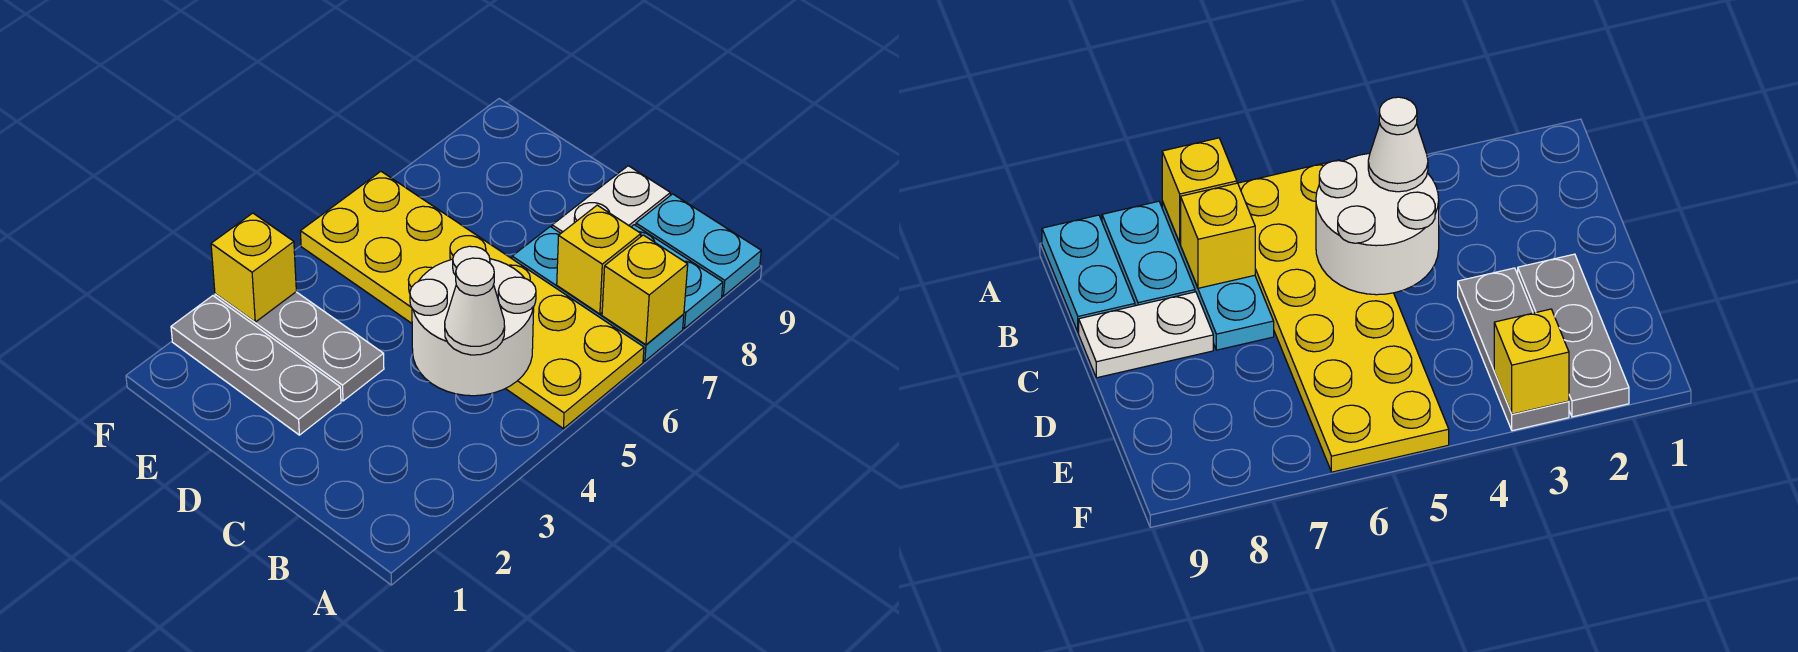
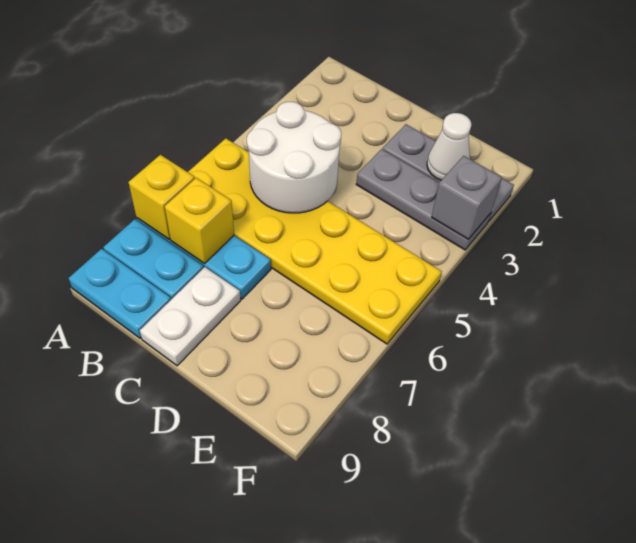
white 1x1 cone [445,258,505,355] -> white 1x1 cone moved to [427,113,471,180]
yellow 1x1 brick [211,213,296,322] -> grey 1x1 brick [432,156,502,239]

